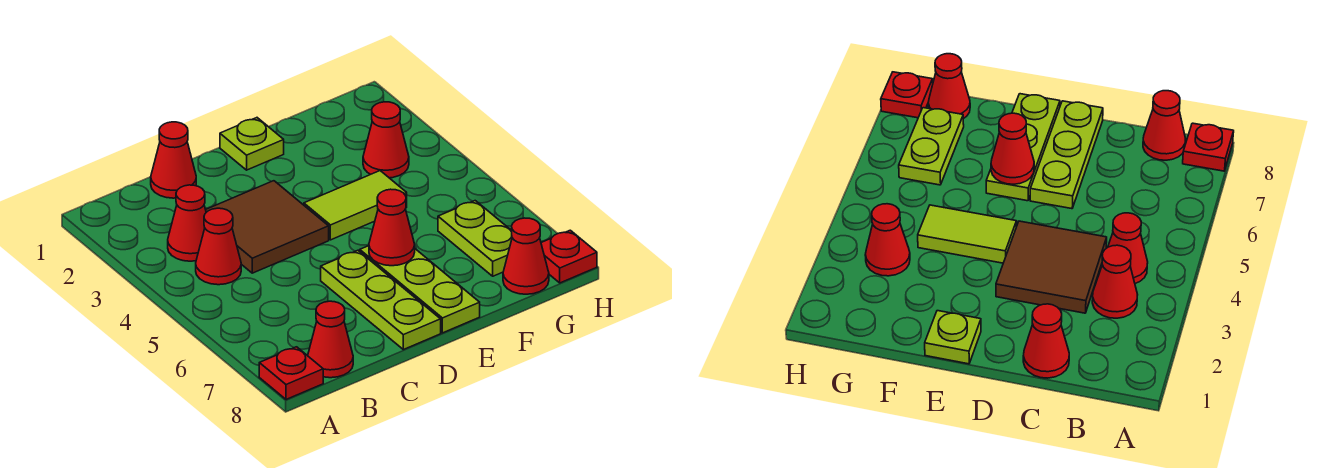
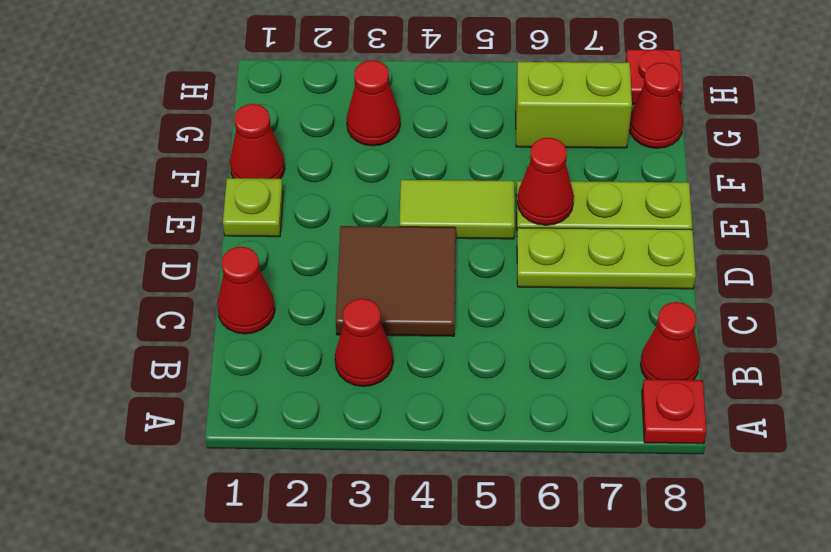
red 1x1 cone [196,208,241,285] -> red 1x1 cone moved to [230,104,285,179]
lime 1x2 tile [304,171,407,240] -> lime 1x2 tile turned to [399,180,515,239]
lime 1x2 plate [438,201,512,276] -> lime 1x2 brick [516,62,632,148]

